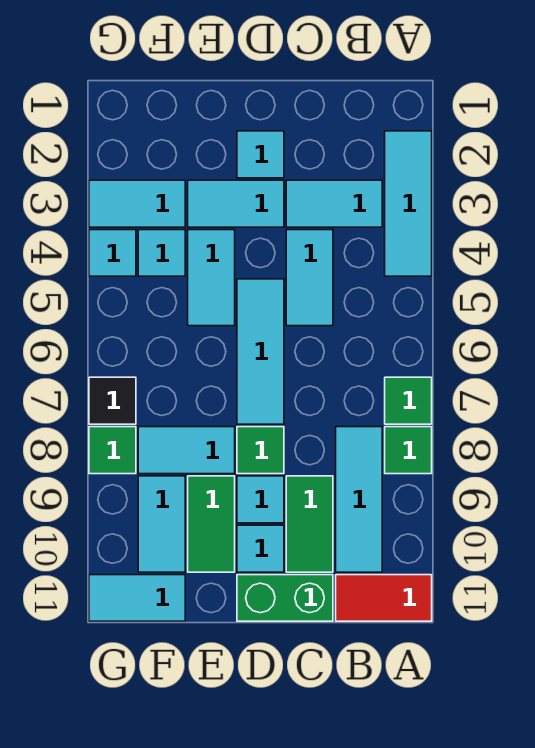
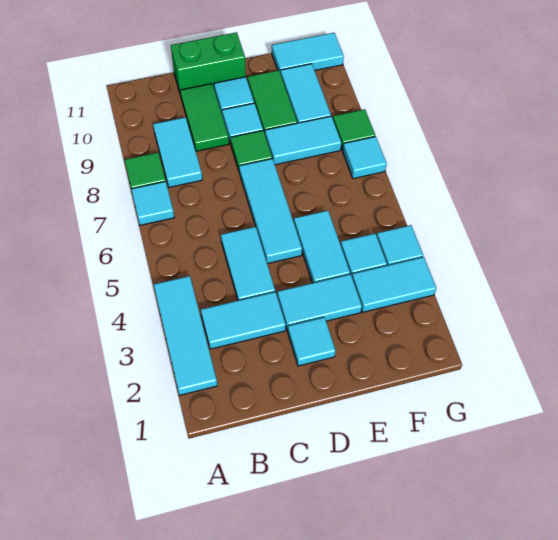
green 1x1 tile [385,377,432,424] -> cyan 1x1 tile [131,182,174,225]
red 1x2 tile [336,575,432,621] -> none
cyan 1x3 tile [336,427,382,572] -> cyan 1x2 tile [153,117,202,187]
black 1x1 tile [89,377,136,424] -> cyan 1x1 tile [343,137,387,179]

